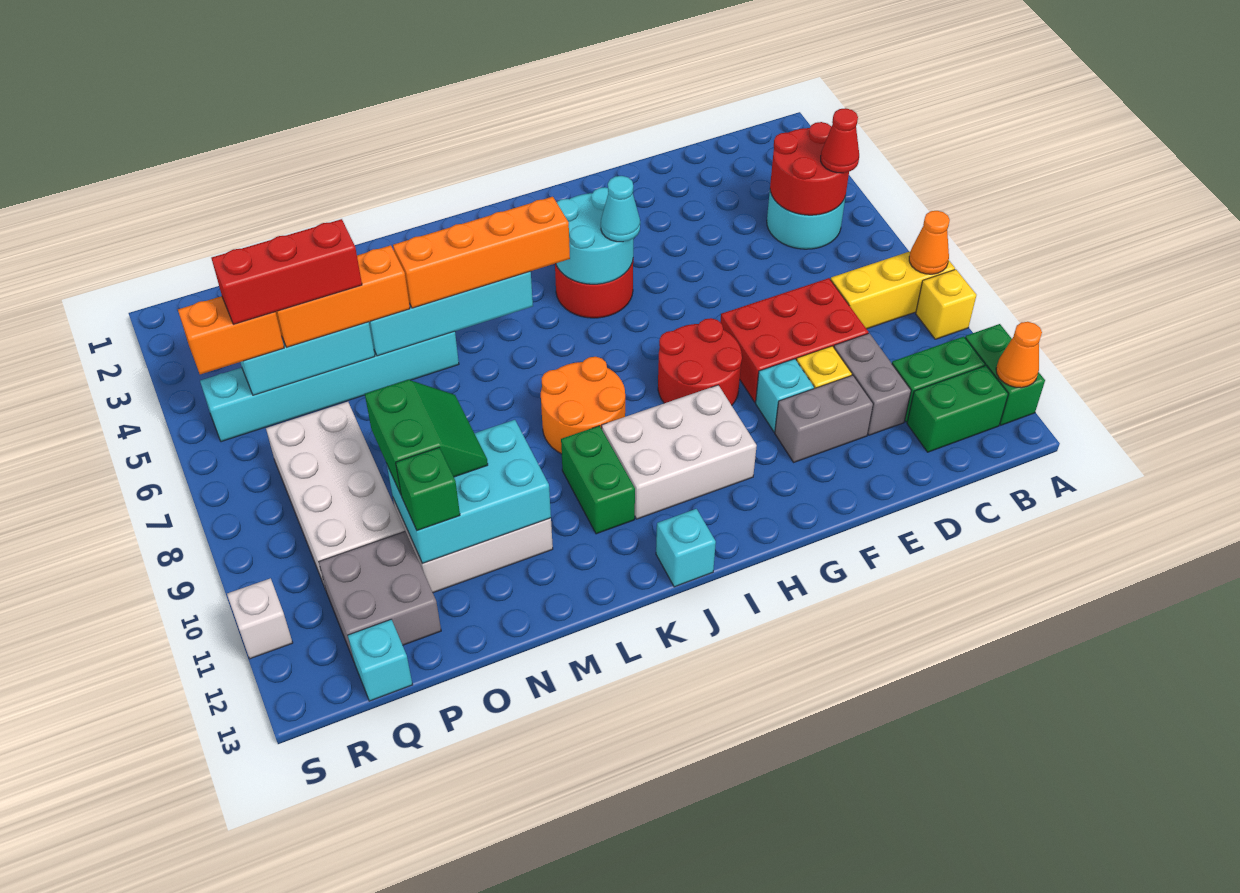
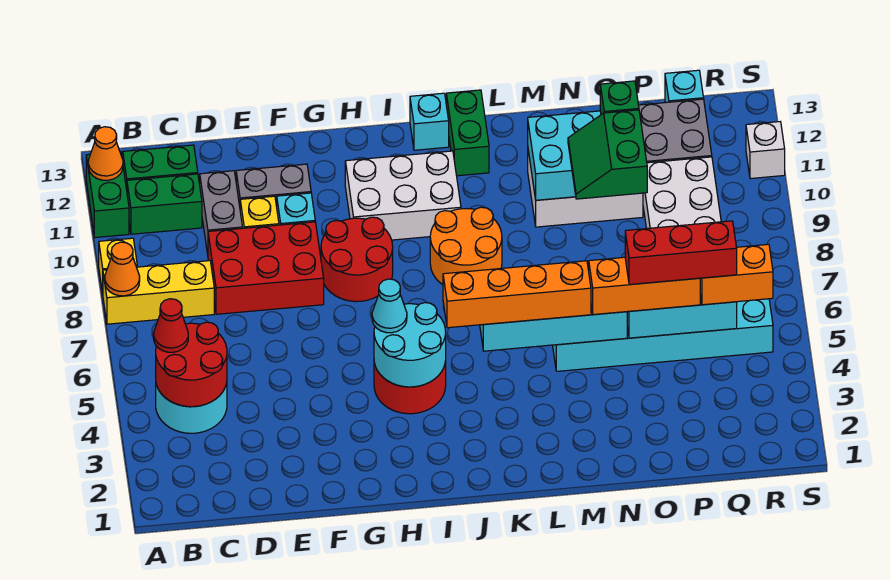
green 1x2 brick [561,426,635,534] -> green 1x2 brick moved to [446,90,489,176]

